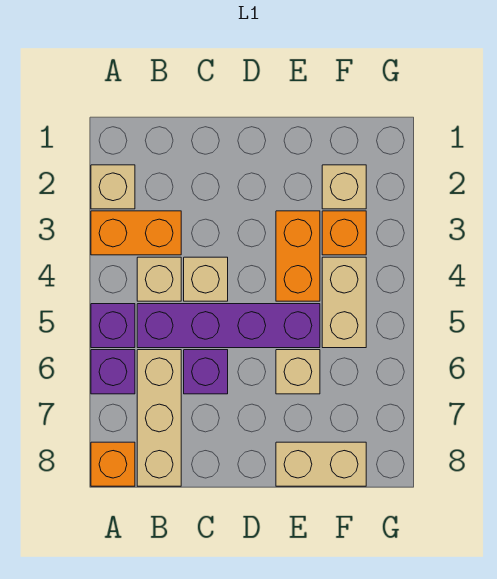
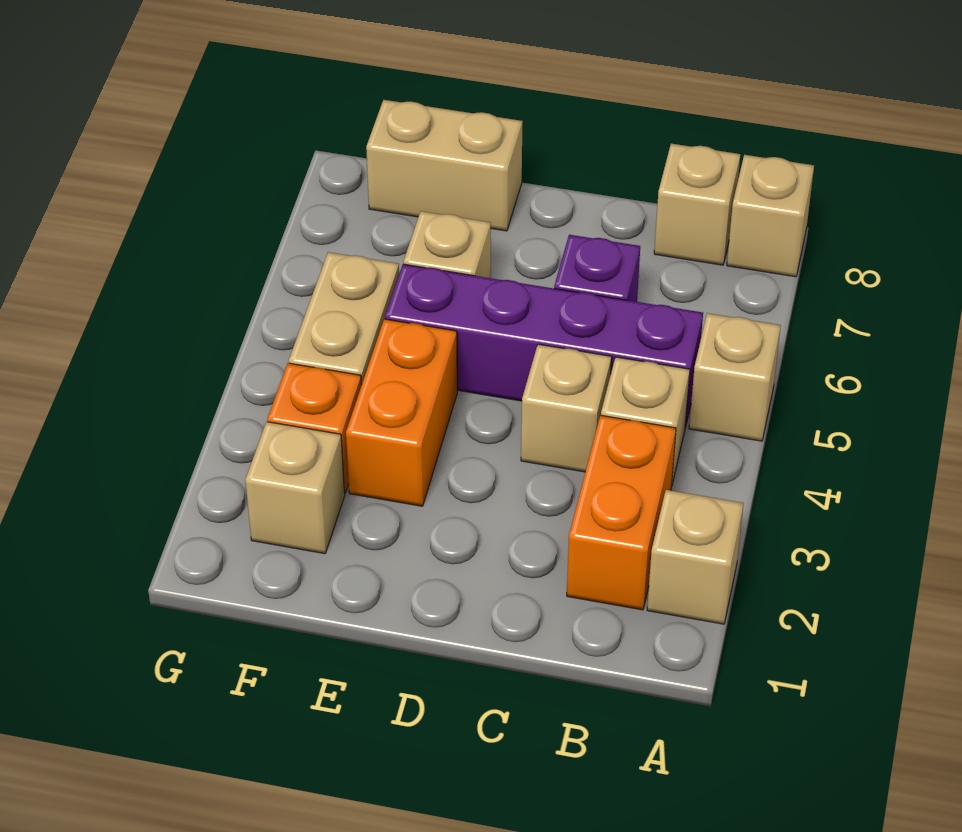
orange 1x2 brick [91,211,181,255] -> orange 1x2 brick turned to [567,415,676,610]
purple 1x1 brick [91,304,135,348] -> tan 1x1 brick [689,313,781,441]
purple 1x1 brick [91,350,135,394] -> none
orange 1x1 brick [91,442,135,486] -> tan 1x1 brick [727,155,814,277]
tan 1x3 brick [137,350,181,486] -> tan 1x1 brick [654,144,740,265]

